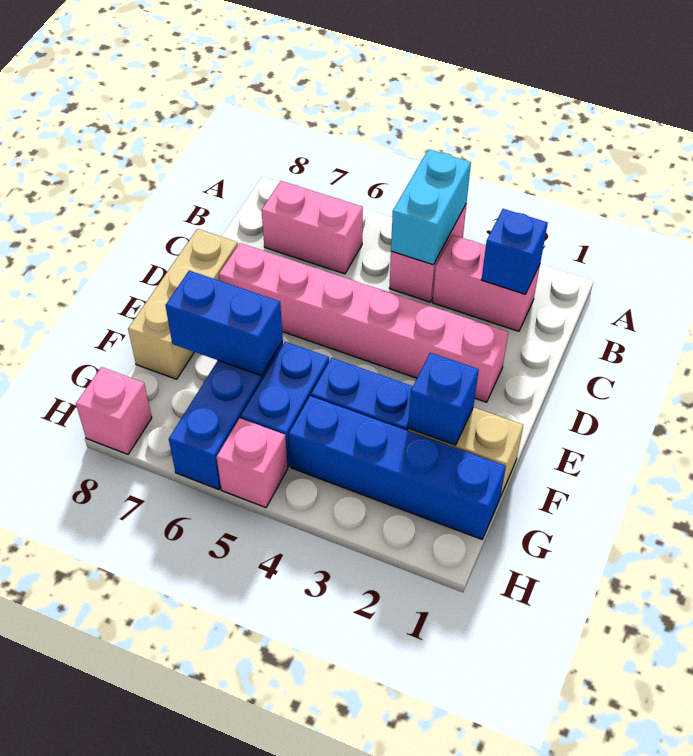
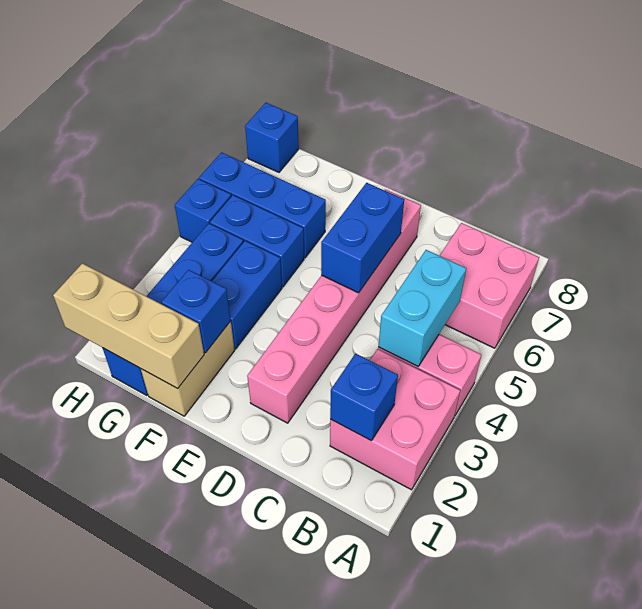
cyan 1x2 brick [391,149,471,265] -> cyan 1x2 brick turned to [378,250,466,366]
pink 1x2 brick [433,235,540,331] -> pink 2x2 brick [330,349,460,490]
pink 1x2 brick [262,181,363,274] -> pink 2x2 brick [440,223,539,348]
tan 1x3 brick [128,229,238,379] -> tan 1x3 brick moved to [53,263,204,388]
blue 1x2 brick [165,271,283,376] -> blue 1x2 brick moved to [321,183,404,293]
pink 1x1 brick [217,418,288,508] -> blue 1x1 brick [175,179,231,242]
pink 1x1 brick [76,367,152,454] -> blue 1x1 brick [245,103,299,172]

